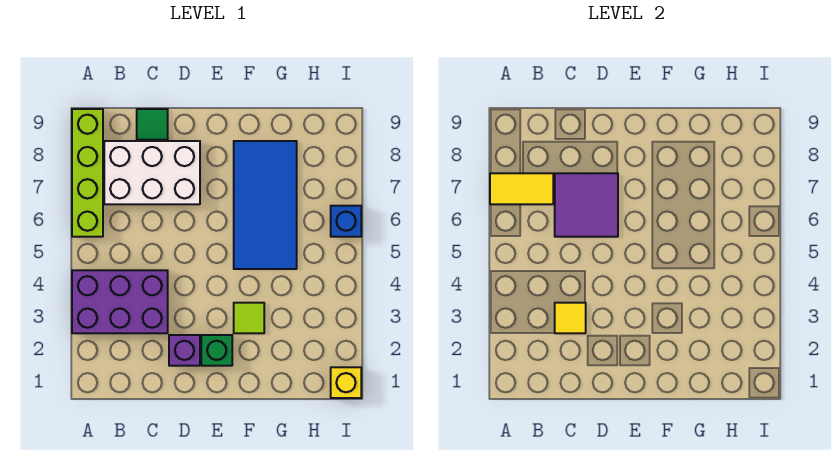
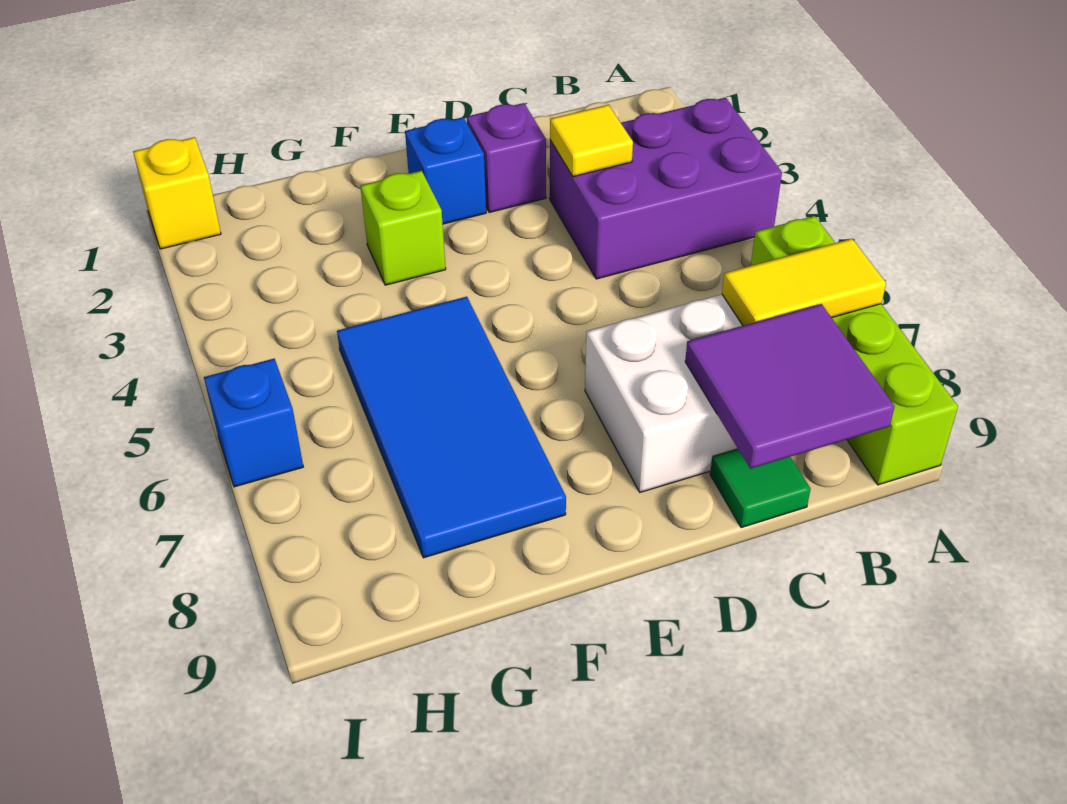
purple 2x2 tile [555,173,618,237] -> purple 2x2 tile moved to [685,304,895,469]
green 1x1 brick [201,335,232,366] -> blue 1x1 brick [405,117,486,224]
lime 1x1 tile [234,303,264,333] -> lime 1x1 brick [360,171,446,285]

